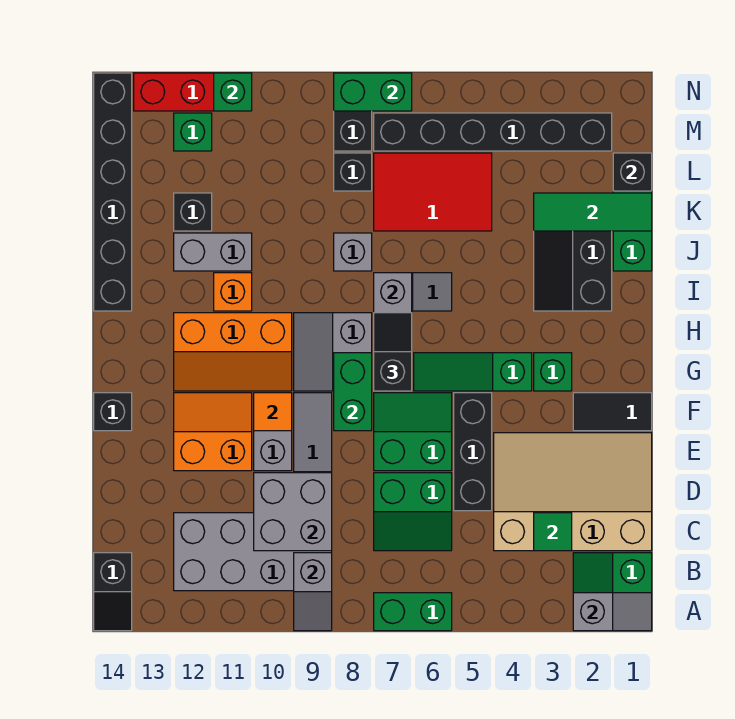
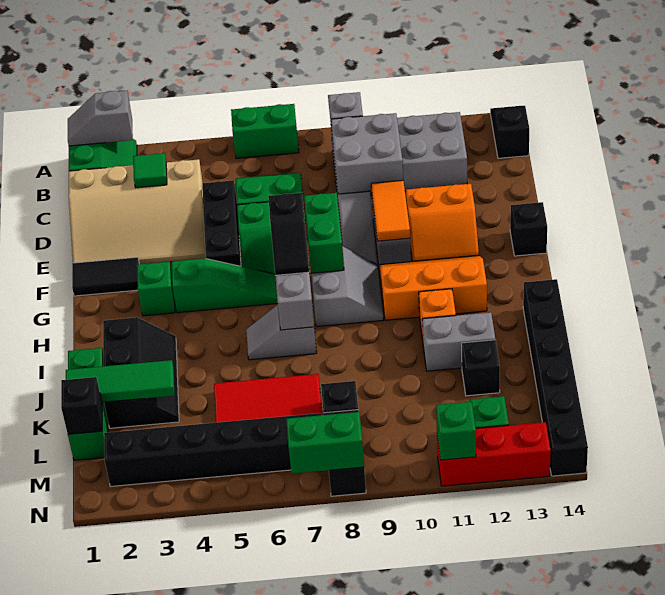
orange 1x1 tile [254,393,292,431] -> orange 1x2 tile [371,180,410,241]
grey 1x1 brick [334,233,372,271] -> none

